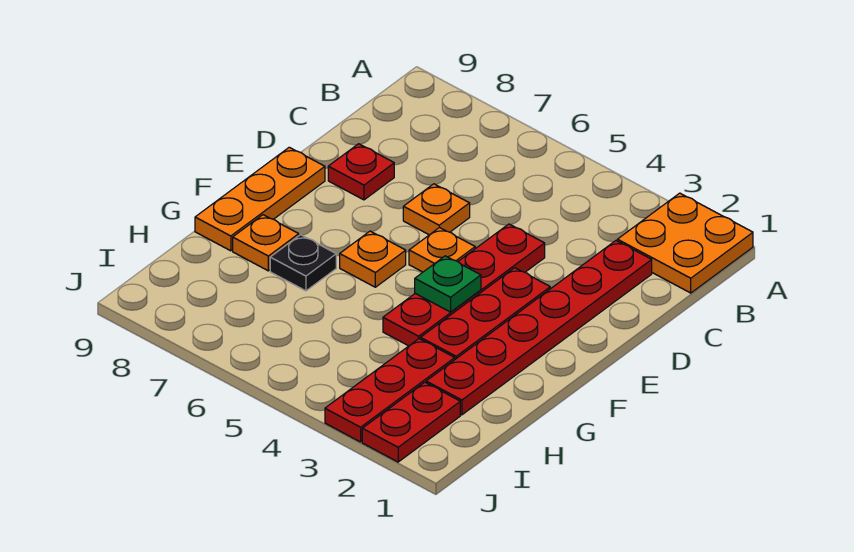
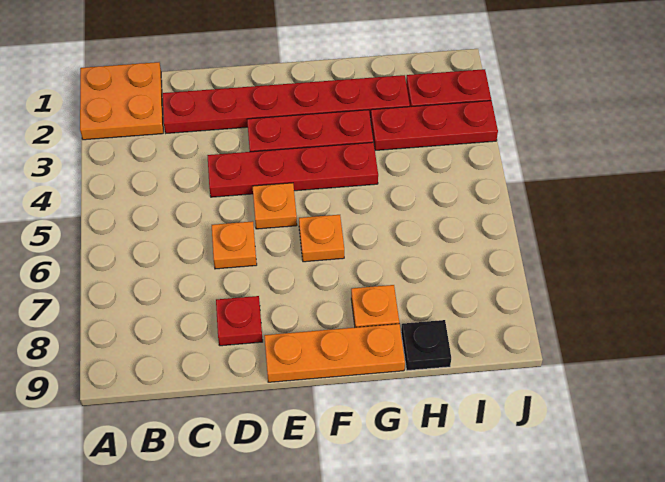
green 1x1 plate [415,256,481,312] -> none
black 1x1 plate [270,235,336,291] -> black 1x1 plate moved to [401,320,451,371]

